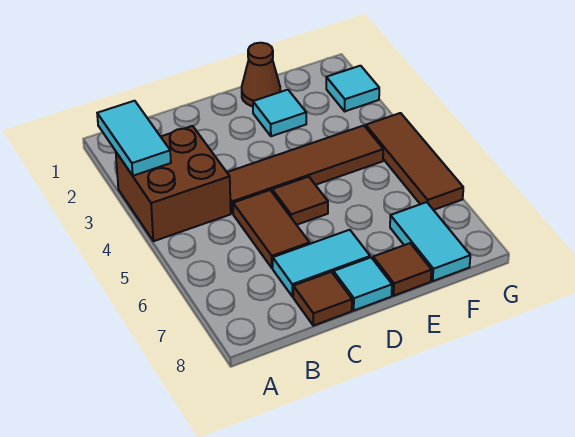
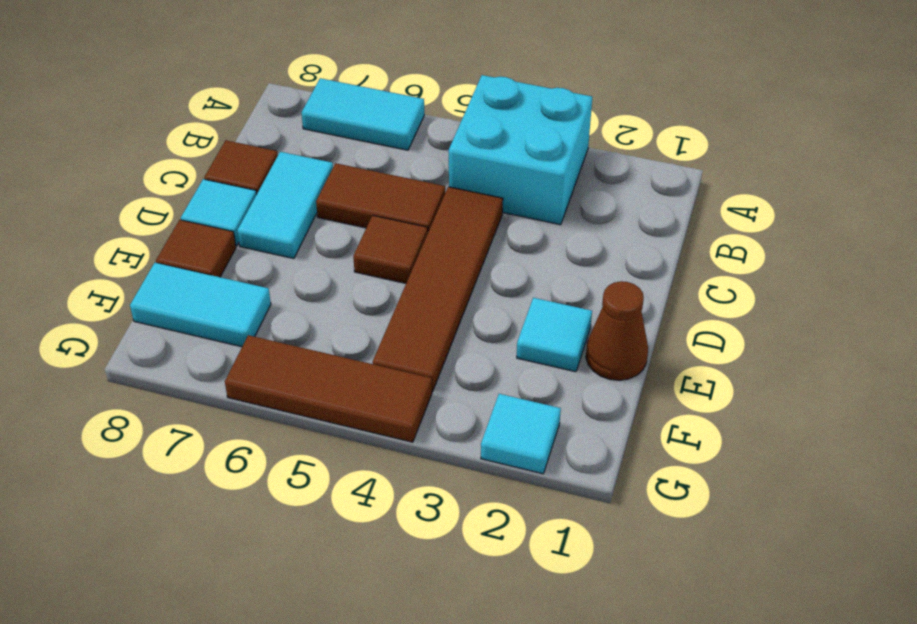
cyan 1x2 tile [97,101,171,176] -> cyan 1x2 tile moved to [301,78,424,150]
brown 2x2 brick [116,126,231,241] -> cyan 2x2 brick [449,75,592,225]

